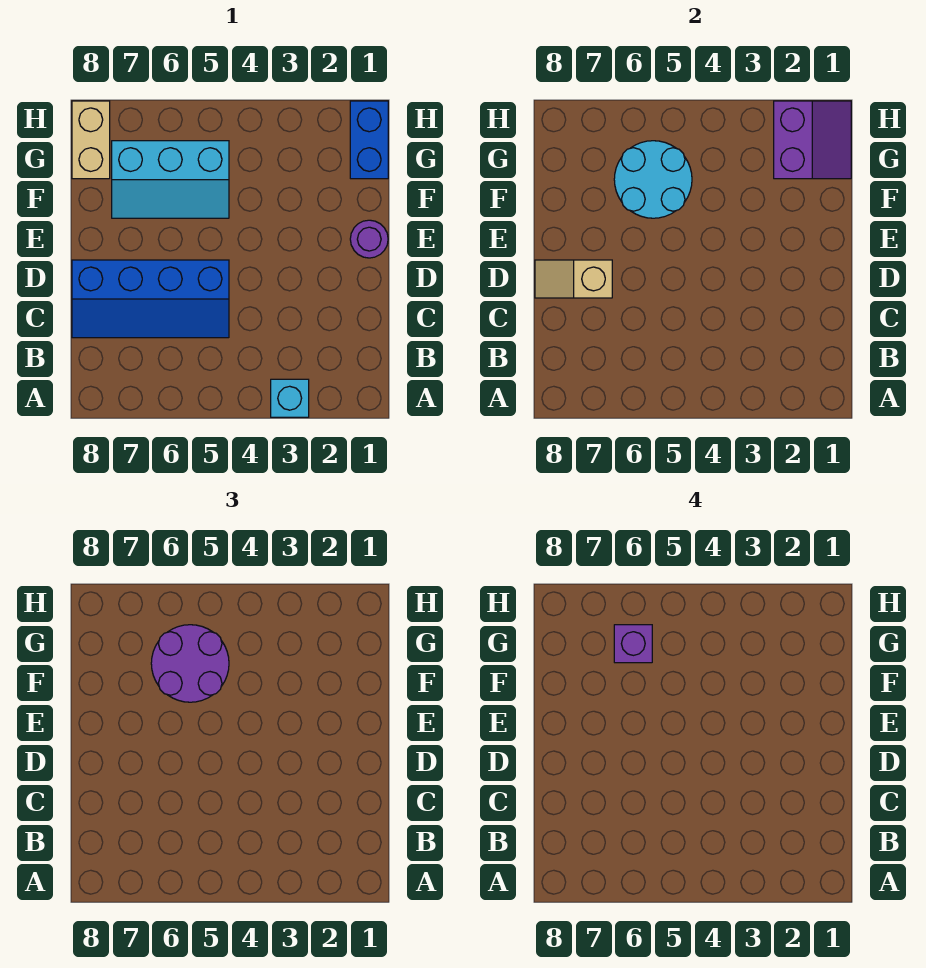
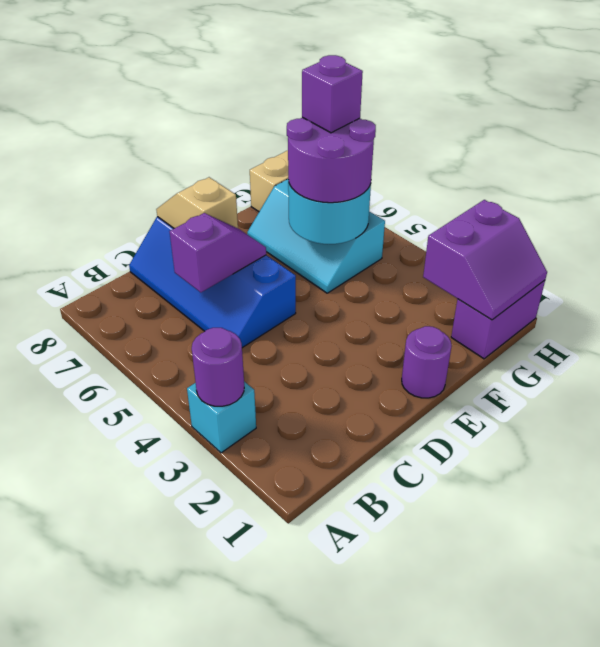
none -> purple 1x1 round brick [192,328,244,406]
none -> purple 1x2 slope [169,213,266,292]
blue 1x2 brick [350,101,388,179] -> purple 1x2 brick [451,280,545,359]

